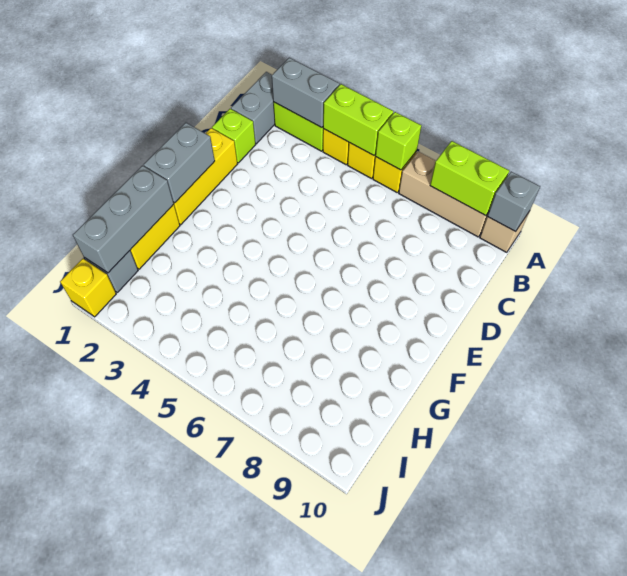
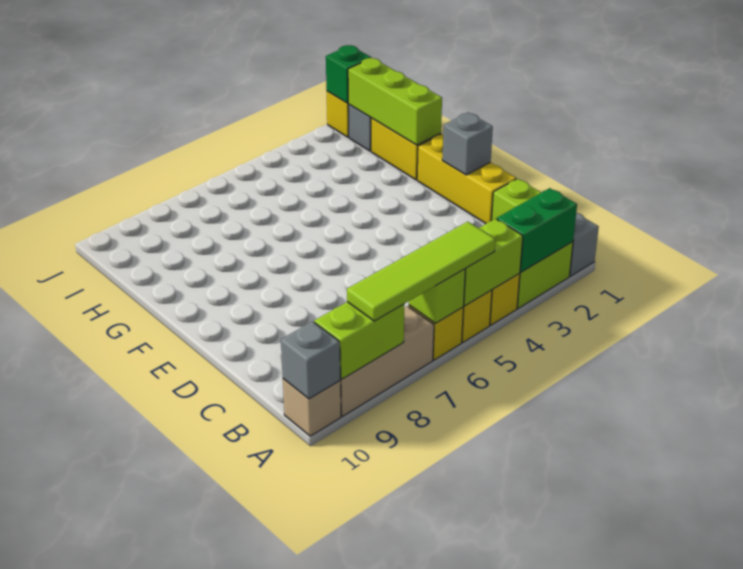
grey 1x2 brick [272,58,339,128] -> green 1x2 brick [497,188,577,272]
none -> lime 1x4 tile [347,222,495,321]
grey 1x2 brick [144,123,215,203] -> grey 1x1 brick [442,112,493,175]
grey 1x3 brick [73,166,174,273] -> lime 1x3 brick [348,58,442,145]
none -> green 1x1 brick [326,45,371,103]

